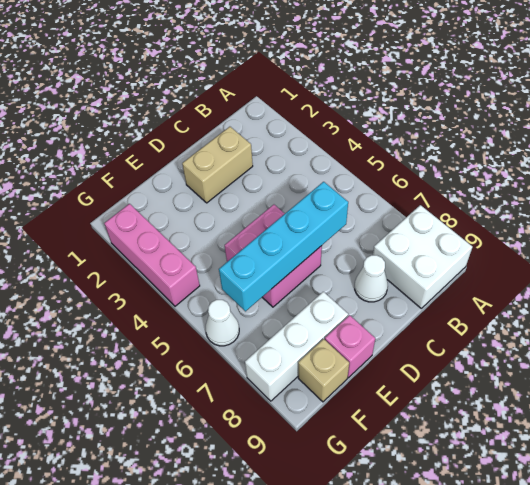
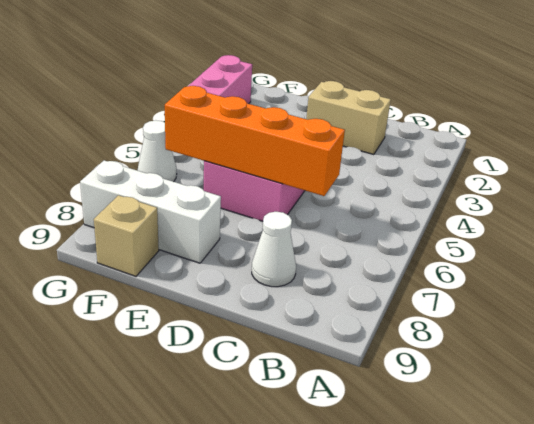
white 2x2 brick [373,205,472,308] -> none
cyan 1x4 brick [219,182,348,311] -> orange 1x4 brick [165,86,345,196]
pink 1x1 brick [325,315,375,378] -> none

